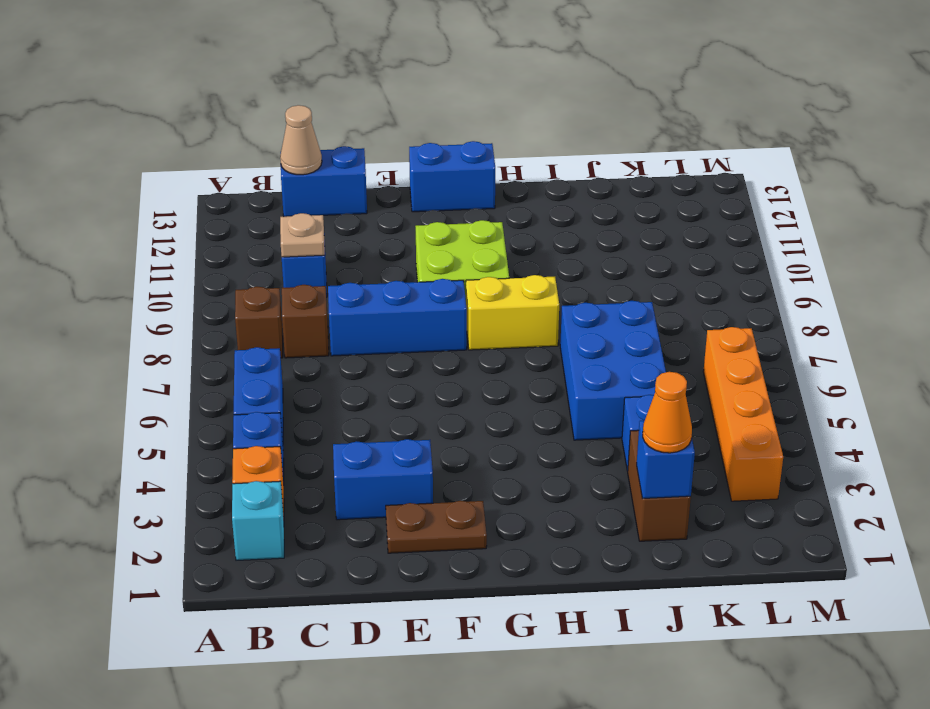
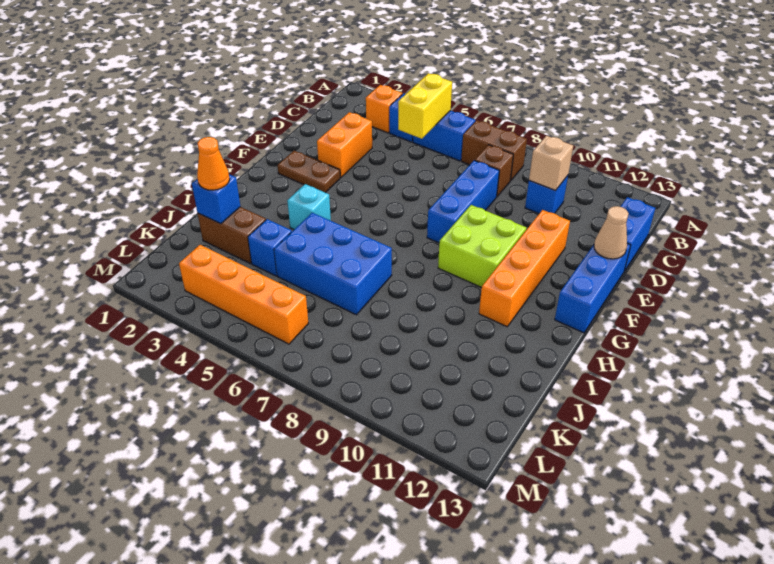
cyan 1x1 brick [232,481,284,560] -> cyan 1x1 brick moved to [287,184,331,229]
brown 1x1 brick [235,287,283,358] -> brown 1x2 brick [461,120,527,181]
tan 1x1 plate [280,213,325,257] -> tan 1x1 brick [529,136,573,191]
tan 1x1 cone [280,105,322,175] -> tan 1x1 cone moved to [594,206,629,259]
blue 1x2 brick [333,439,433,520] -> orange 1x2 brick [317,112,372,177]
brown 1x2 plate [386,501,487,553] -> brown 1x2 plate turned to [278,151,340,193]
none -> orange 1x4 brick [479,210,570,327]
blue 1x2 brick [409,141,495,212] -> blue 1x3 brick [555,244,631,333]
yellow 1x2 brick [466,275,559,350] -> yellow 1x2 brick moved to [398,73,452,139]

